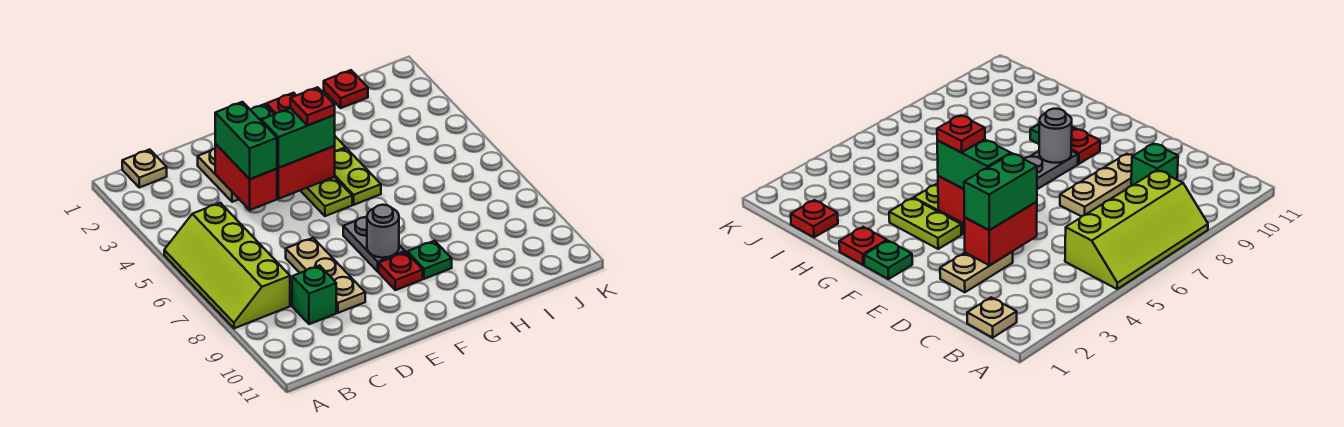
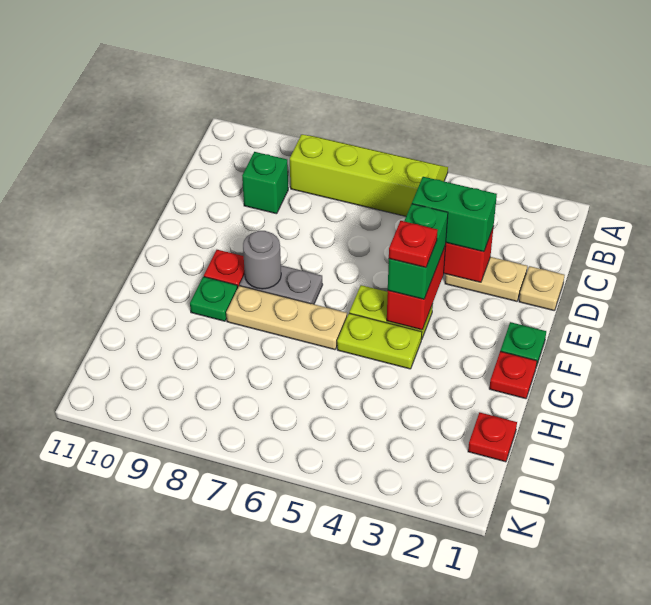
tan 1x1 plate [122,149,167,188] -> tan 1x1 plate moved to [519,266,565,311]
tan 1x3 plate [286,238,365,313] -> tan 1x3 plate moved to [226,286,347,350]
lime 1x2 plate [889,198,961,249] -> none

